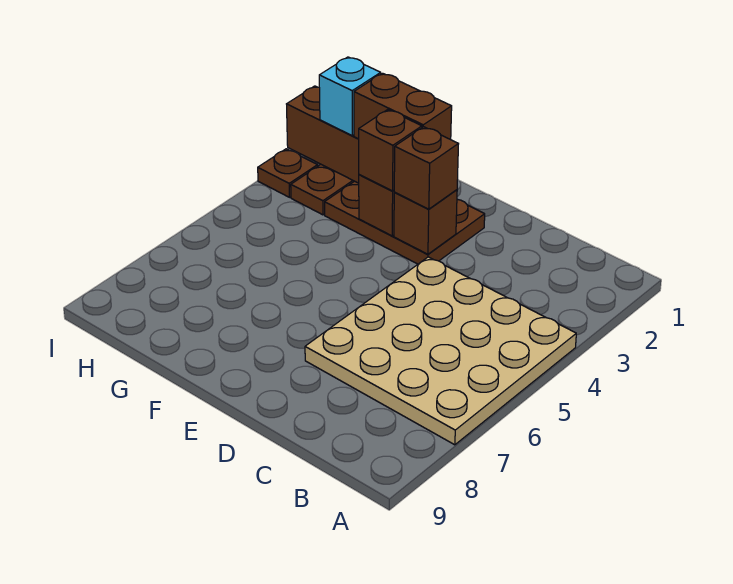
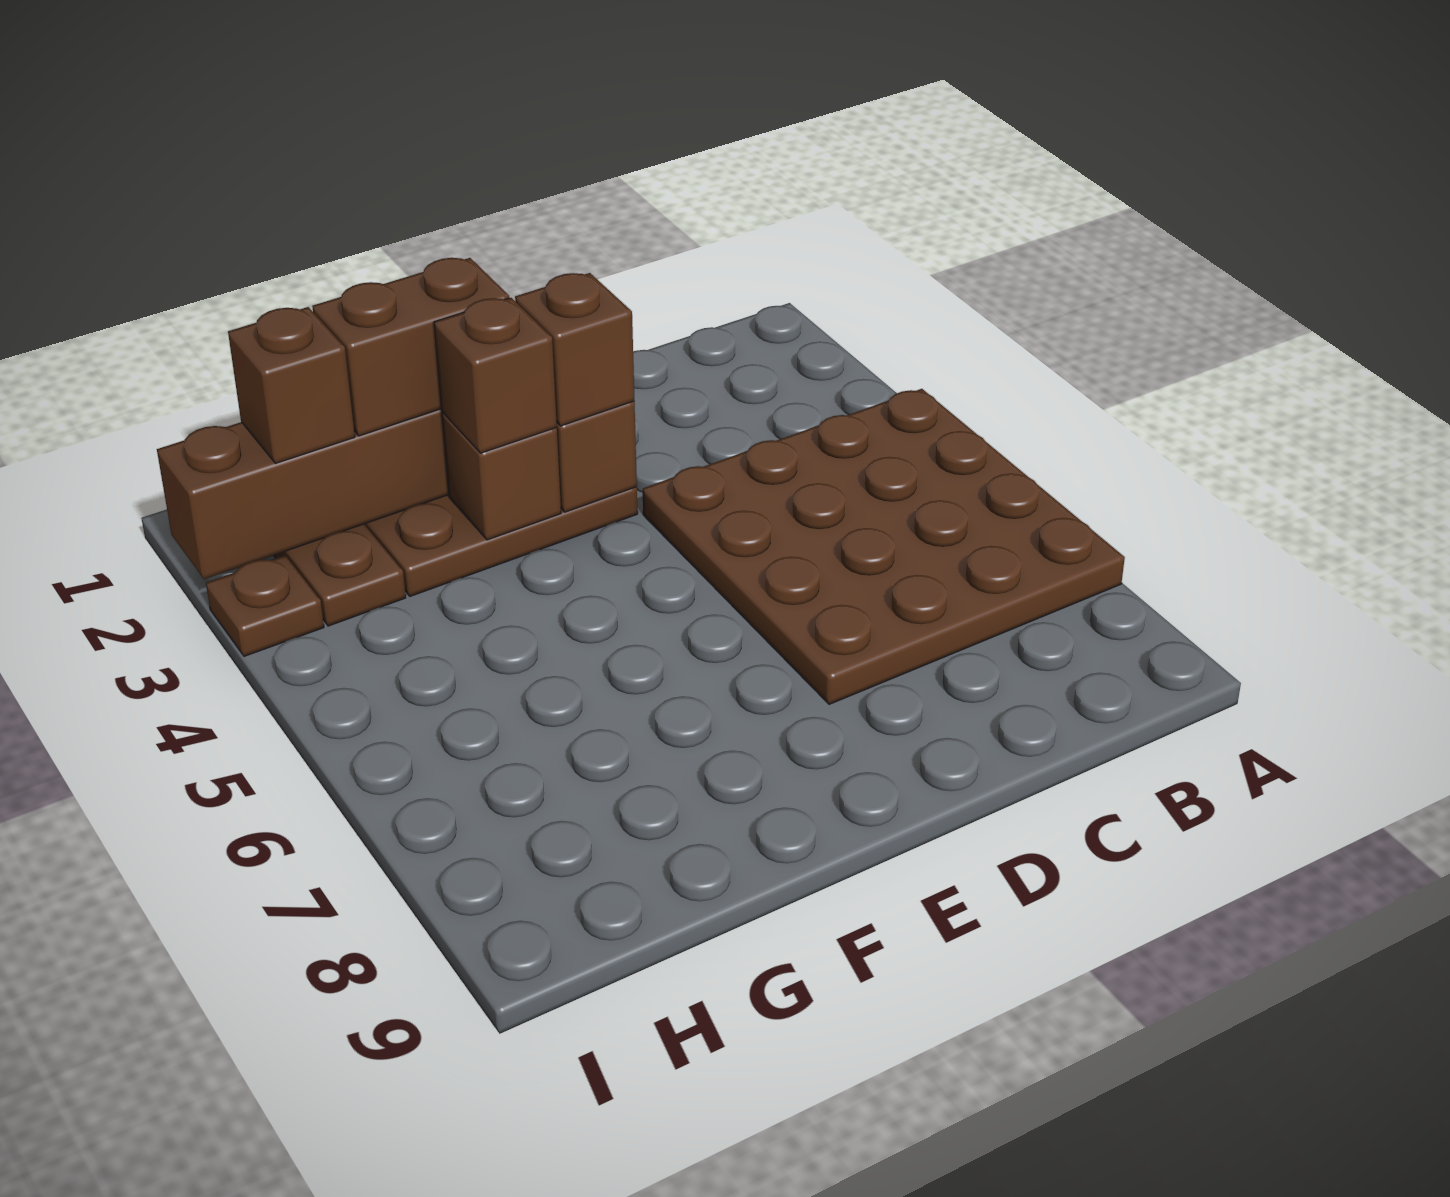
tan 4x4 plate [305,257,576,445] -> brown 4x4 plate [643,389,1125,704]
cyan 1x1 brick [319,57,381,136] -> brown 1x1 brick [228,307,355,463]

